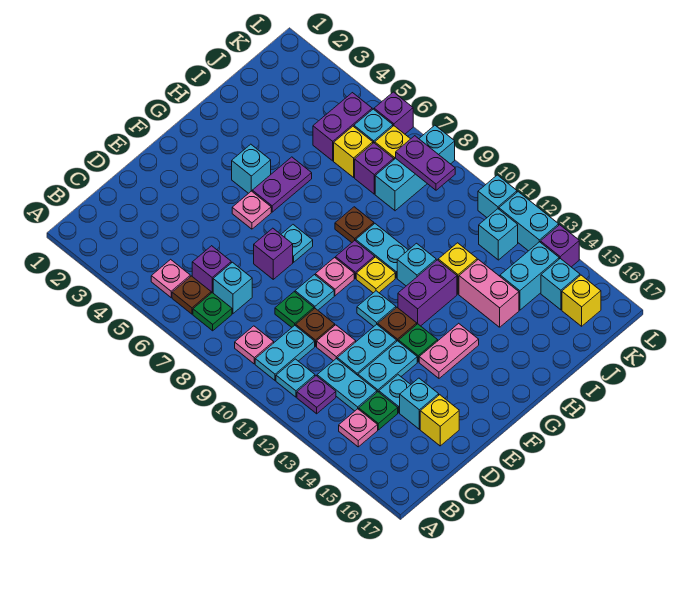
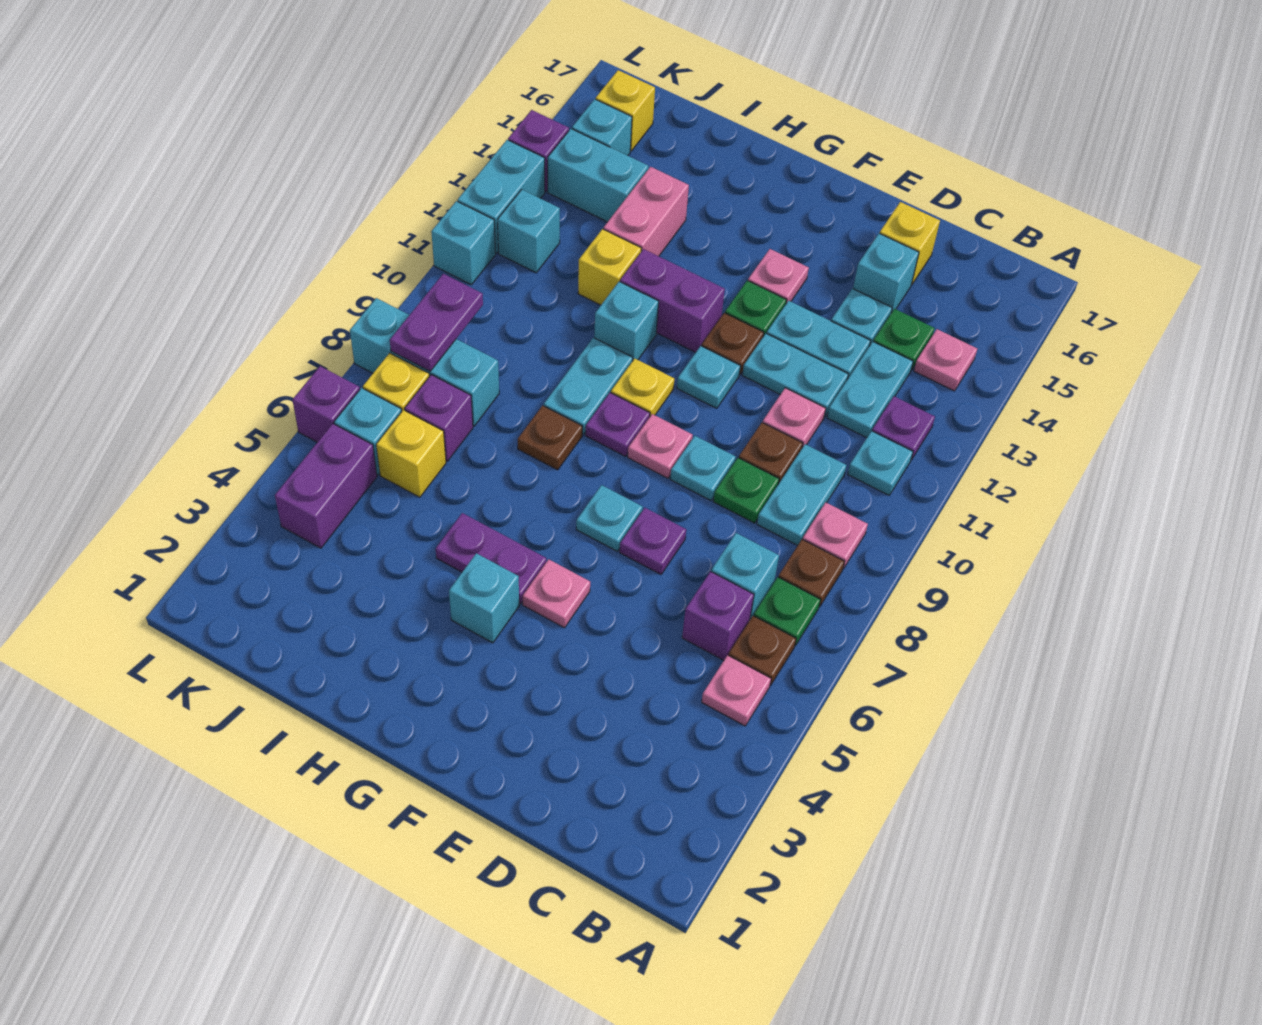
none -> brown 1x1 plate [778,539,844,607]
cyan 1x2 plate [255,325,315,380] -> cyan 1x2 plate turned to [757,444,846,545]
purple 1x1 brick [254,228,293,279] -> purple 1x1 plate [620,508,686,574]
pink 1x2 plate [419,323,479,378] -> pink 1x1 plate [748,249,809,303]
purple 1x2 brick [313,93,372,161] -> purple 1x2 brick turned to [275,424,377,548]

